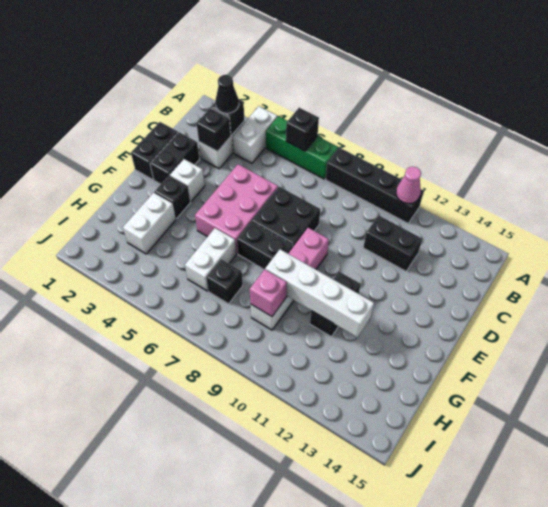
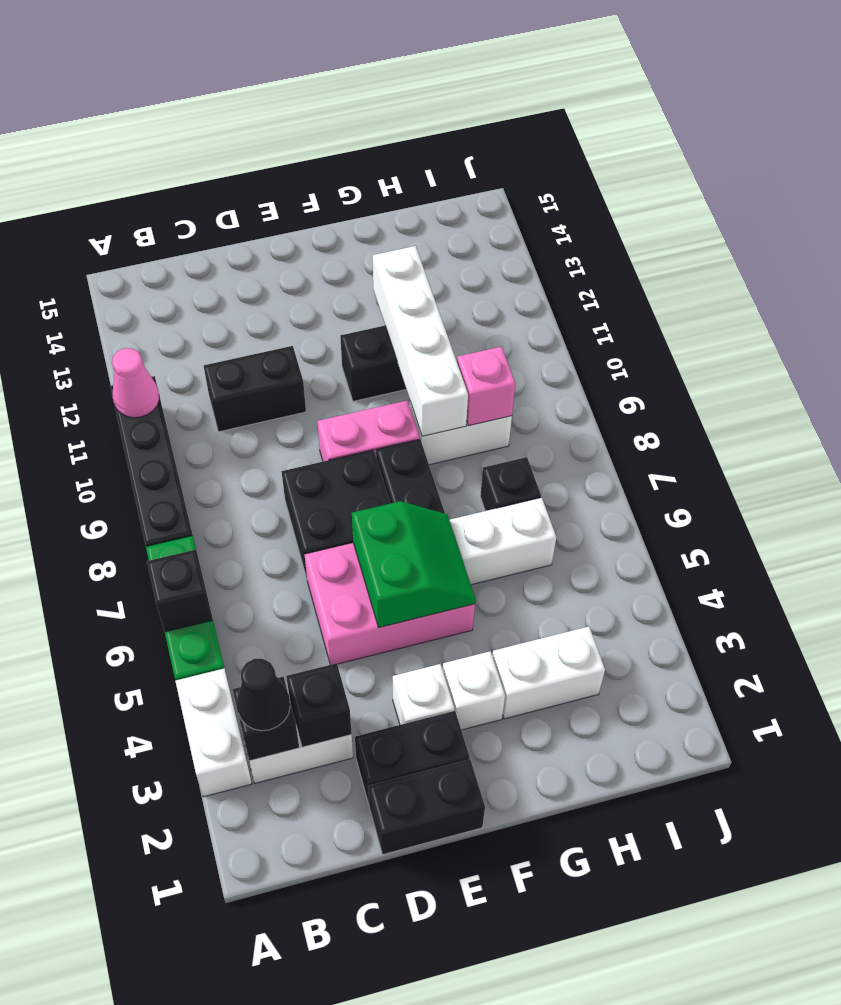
white 1x2 brick [233,106,277,163] -> white 1x2 brick turned to [176,668,252,797]
black 1x2 brick [363,215,422,271] -> black 1x2 brick turned to [204,346,306,432]
none -> green 2x2 slope [352,501,475,628]
black 1x1 brick [154,176,191,218] -> white 1x1 brick [443,651,505,730]

